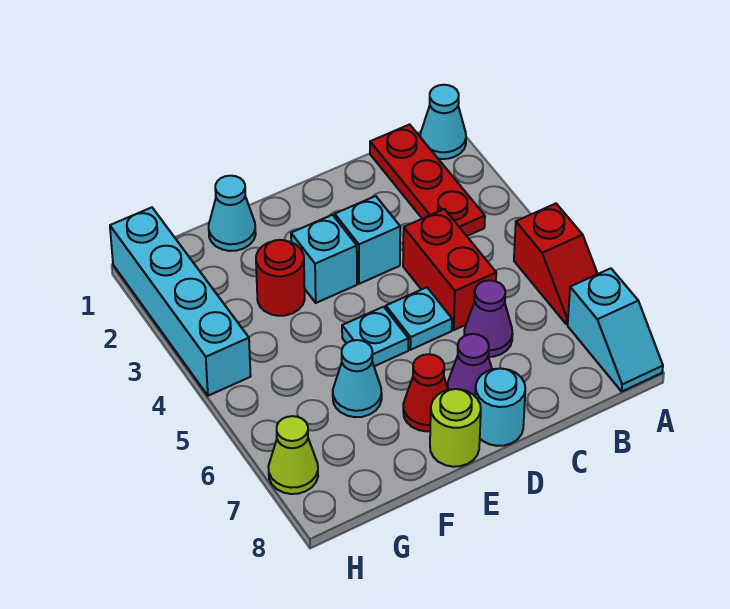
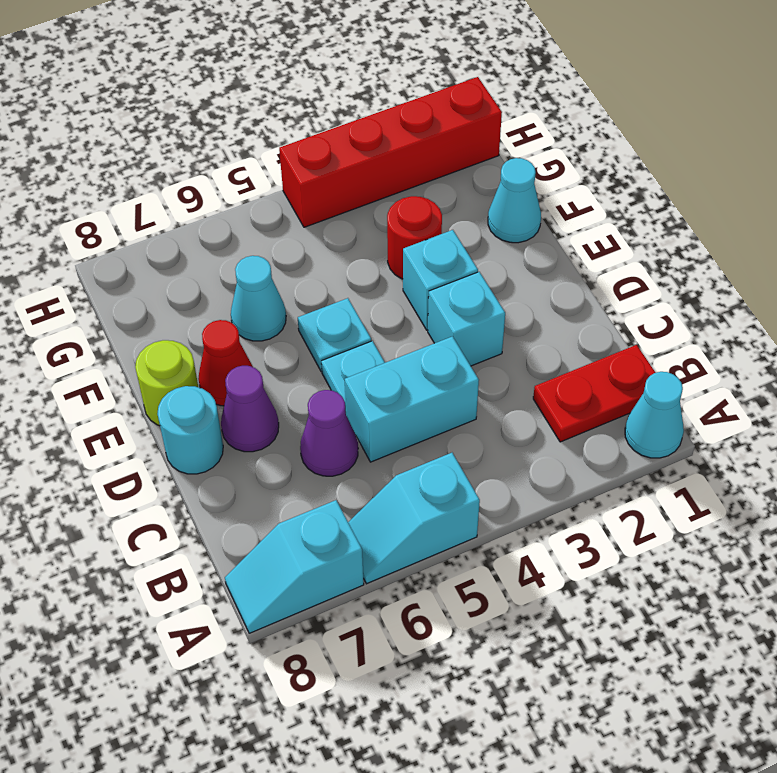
red 1x2 slope [514,204,597,324] -> cyan 1x2 slope [348,453,480,584]
red 1x3 plate [370,124,485,236] -> red 1x2 plate [533,345,656,442]
red 1x2 brick [403,209,496,330] -> cyan 1x2 brick [345,336,479,462]
cyan 1x4 brick [110,207,251,396] -> red 1x4 brick [279,77,502,227]
lime 1x1 cone [268,416,318,494] -> none

